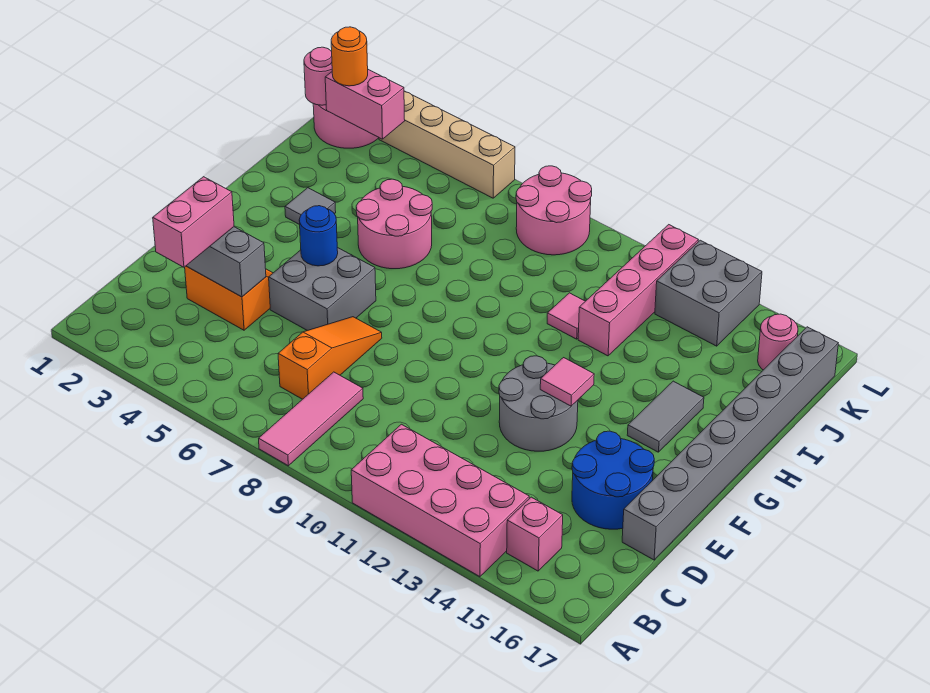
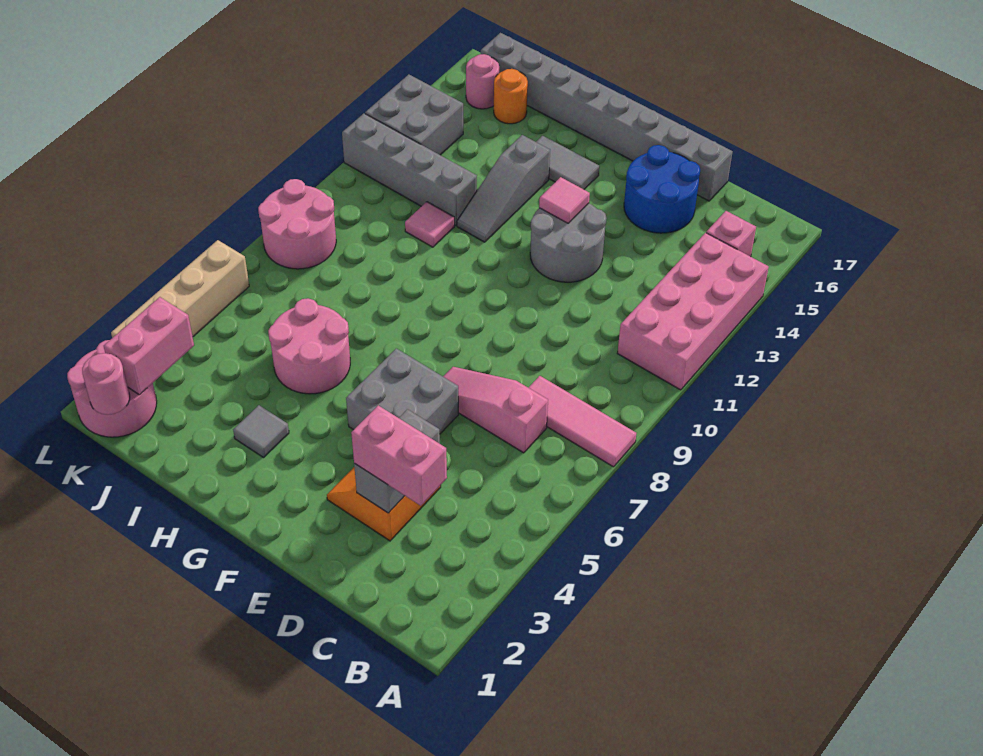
orange 1x3 slope [278,317,382,399] -> pink 1x3 slope [443,367,548,453]
blue 1x1 round brick [299,206,338,266] -> none
none -> grey 1x3 slope [457,135,550,242]
pink 1x4 brick [578,225,698,356] -> grey 1x4 brick [342,113,477,226]
orange 1x1 round brick [331,27,368,86] -> orange 1x1 round brick moved to [494,69,528,124]

